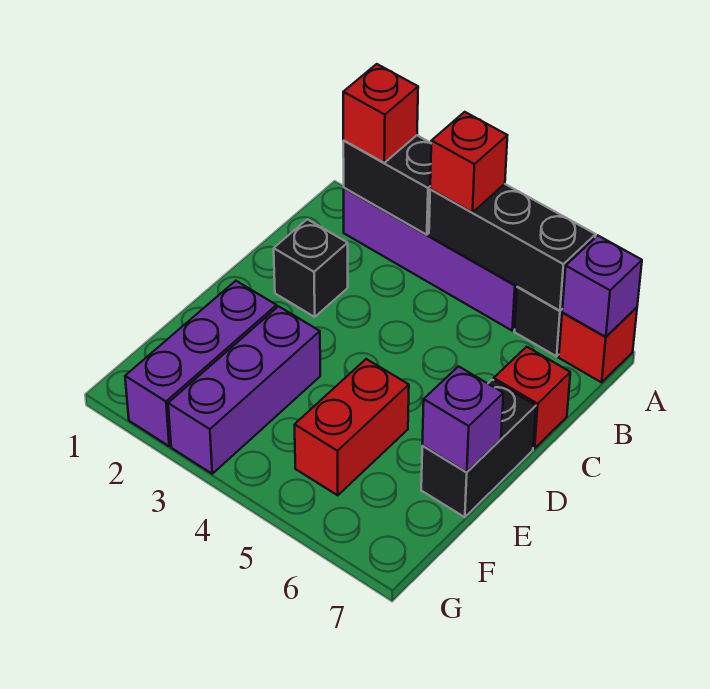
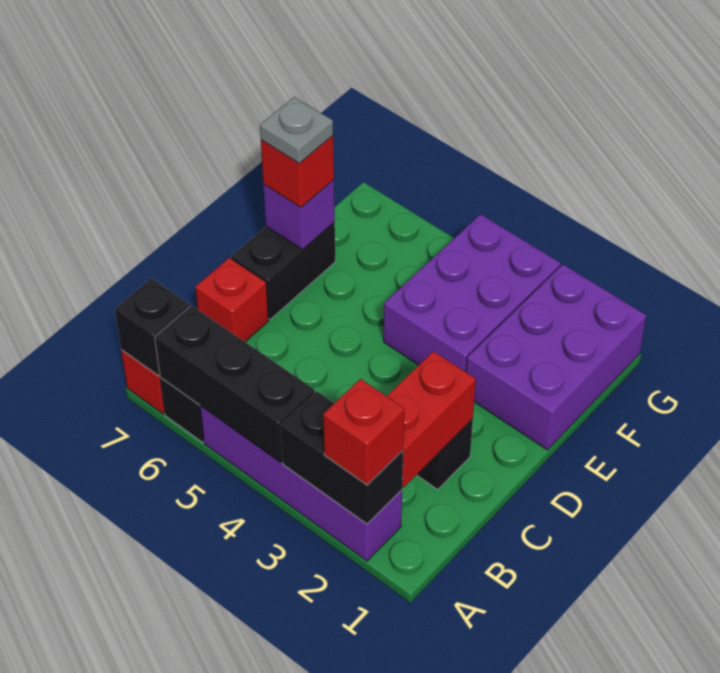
red 1x1 brick [430,112,507,212] -> red 1x1 brick moved to [261,136,334,208]
purple 1x1 brick [562,236,642,337] -> black 1x1 brick [115,278,190,376]
purple 1x3 brick [125,281,277,446] -> purple 2x3 brick [466,265,647,450]
purple 1x3 brick [168,306,320,474] -> purple 2x3 brick [384,214,561,372]
red 1x2 brick [294,359,409,495] -> red 1x2 brick moved to [387,351,476,487]
none -> grey 1x1 plate [260,97,333,163]

